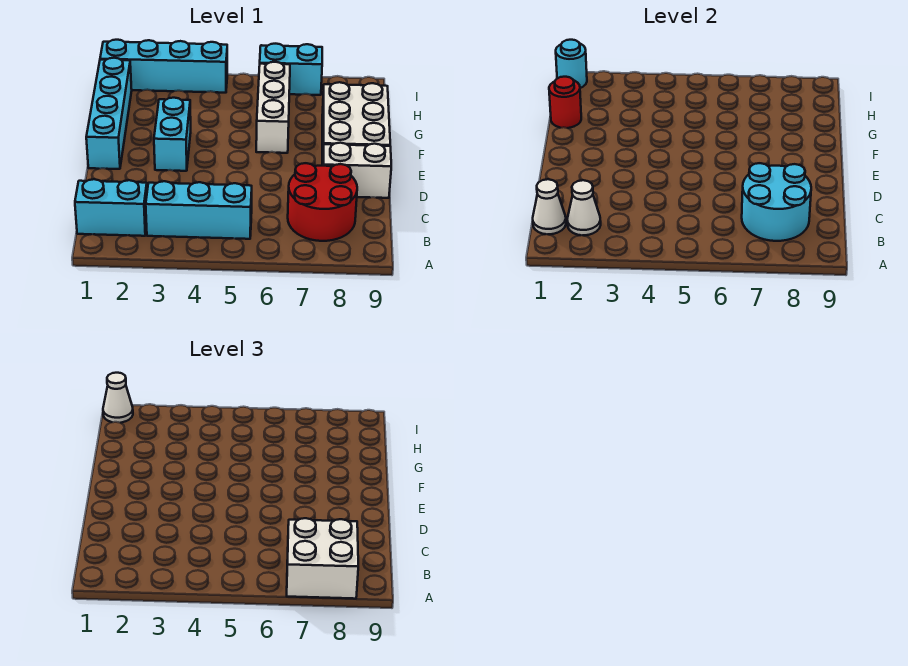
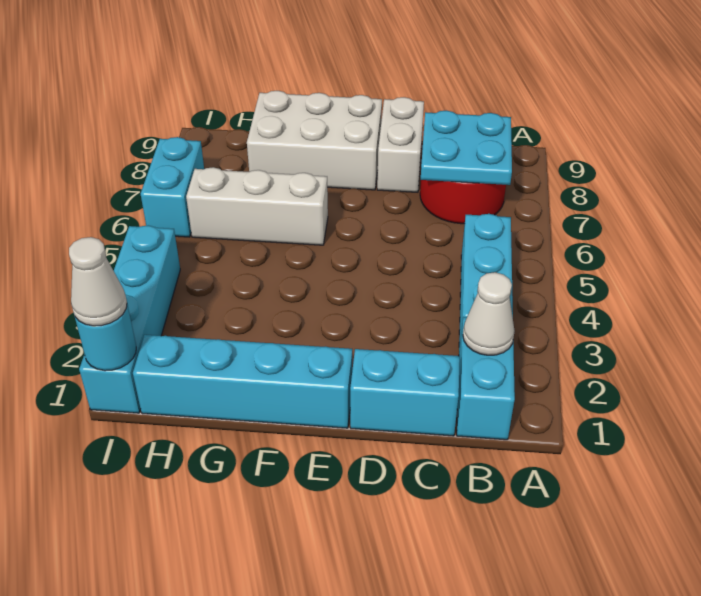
white 2x2 brick [287,518,358,599] -> none
white 1x1 cone [533,179,566,234] -> none
cyan 2x2 round brick [742,163,811,241] -> cyan 2x2 plate [421,110,512,185]
cyan 1x2 brick [154,98,191,171] -> cyan 1x2 brick moved to [350,349,460,436]
red 1x1 round brick [549,77,581,128] -> none

